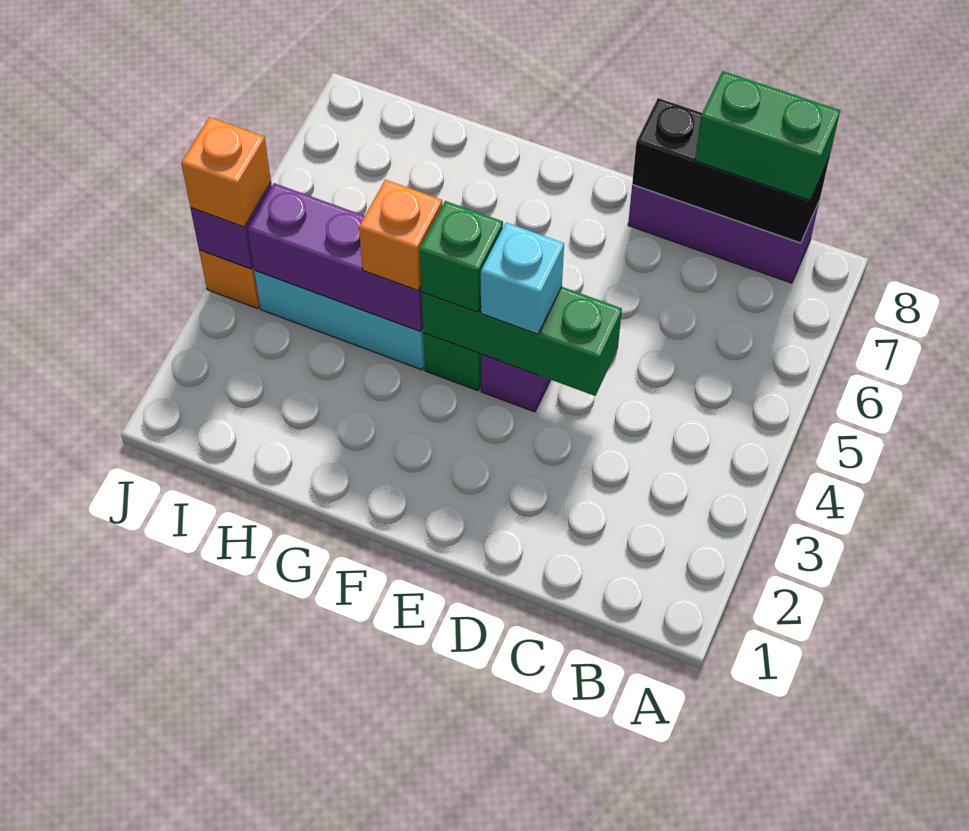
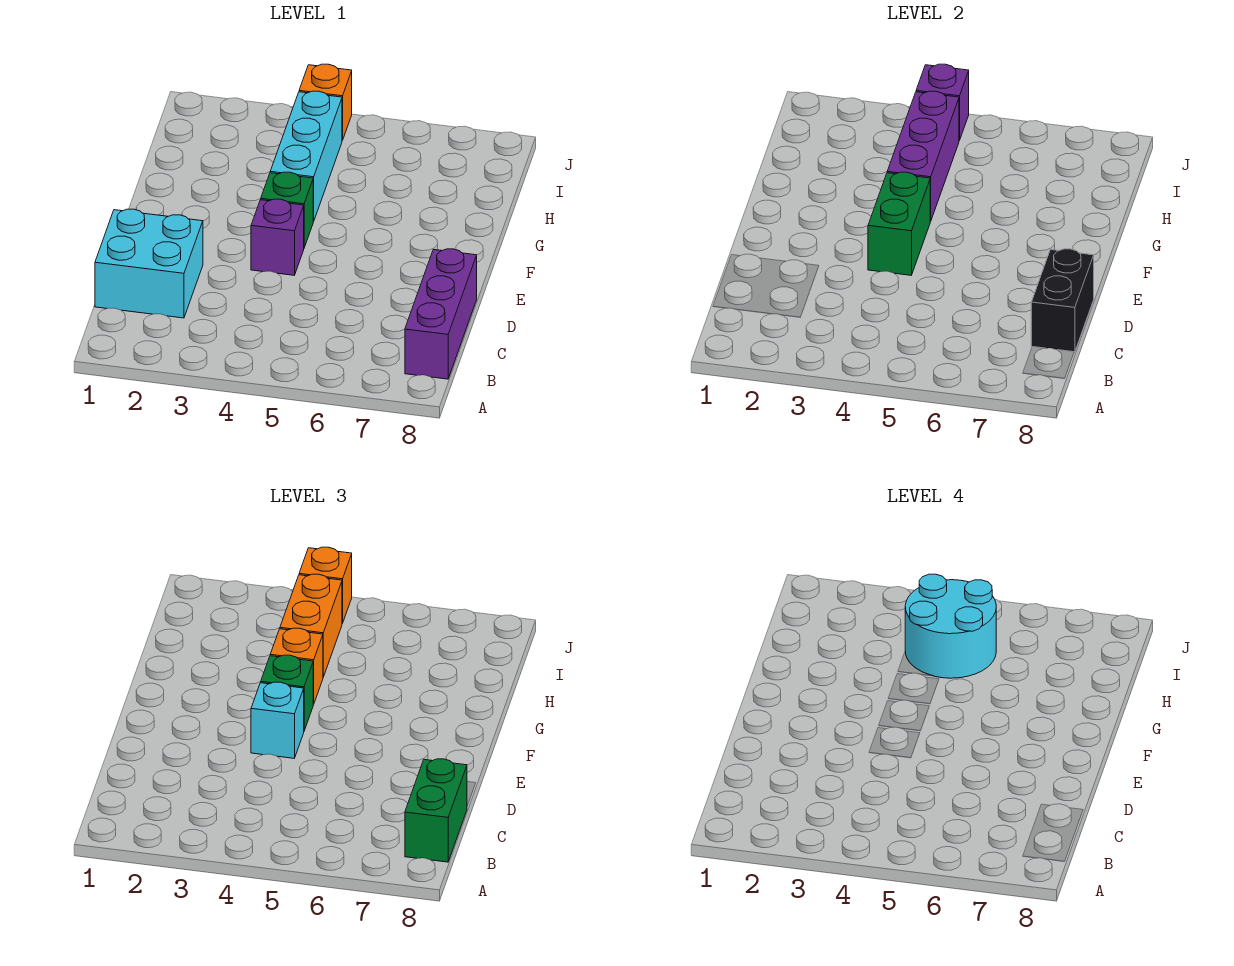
black 1x3 brick [632,98,829,243] -> black 1x2 brick [1031,249,1094,352]
none -> cyan 2x2 brick [95,209,203,318]
green 1x3 brick [421,287,622,396] -> green 1x2 brick [868,172,930,275]
none -> orange 1x2 brick [280,574,342,677]
none -> cyan 2x2 round brick [905,574,996,678]

